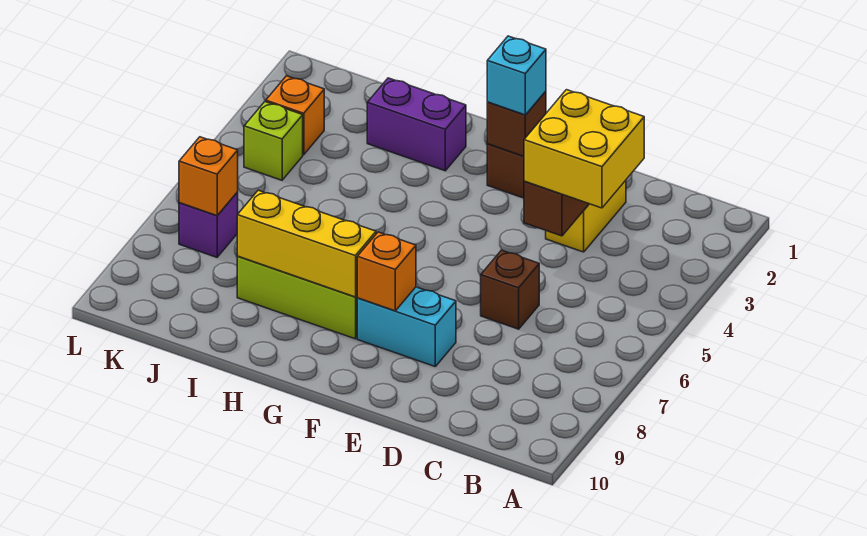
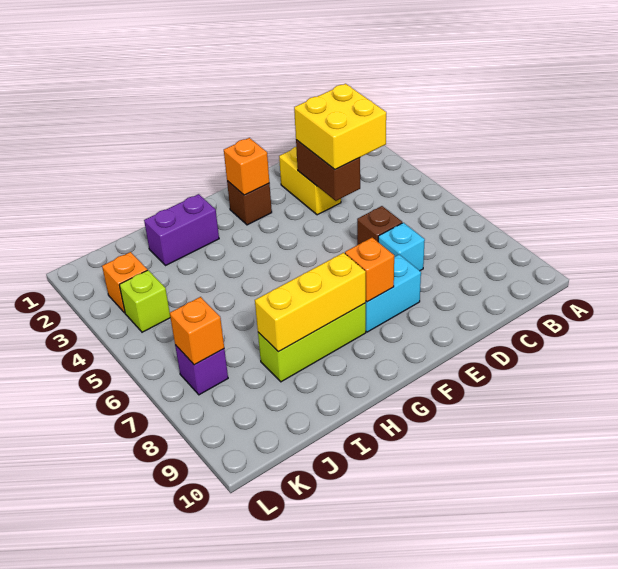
brown 1x1 brick [487,91,546,156] -> orange 1x1 brick [224,138,269,195]
cyan 1x1 brick [487,36,546,115] -> cyan 1x1 brick moved to [378,223,425,271]

